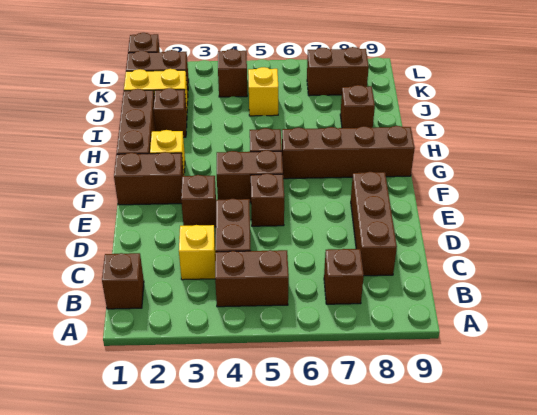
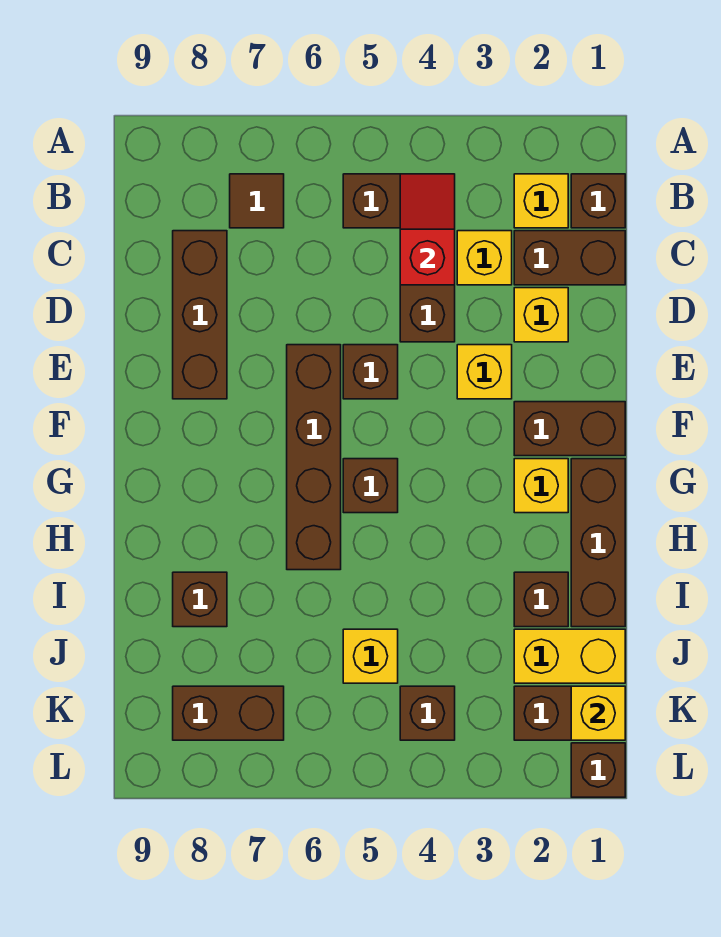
none -> yellow 1x1 brick [514,174,568,228]
none -> red 1x2 slope [400,174,455,285]
brown 1x1 brick [324,249,364,304] -> brown 1x1 tile [230,174,284,228]
none -> yellow 1x1 brick [514,288,568,342]
brown 1x1 brick [181,175,216,227] -> yellow 1x1 brick [457,345,512,399]
brown 1x2 brick [217,150,283,202] -> brown 1x2 brick moved to [514,231,625,285]
brown 1x4 brick [282,126,415,179] -> brown 1x4 brick turned to [287,345,341,570]
none -> yellow 1x1 brick [571,686,625,740]

